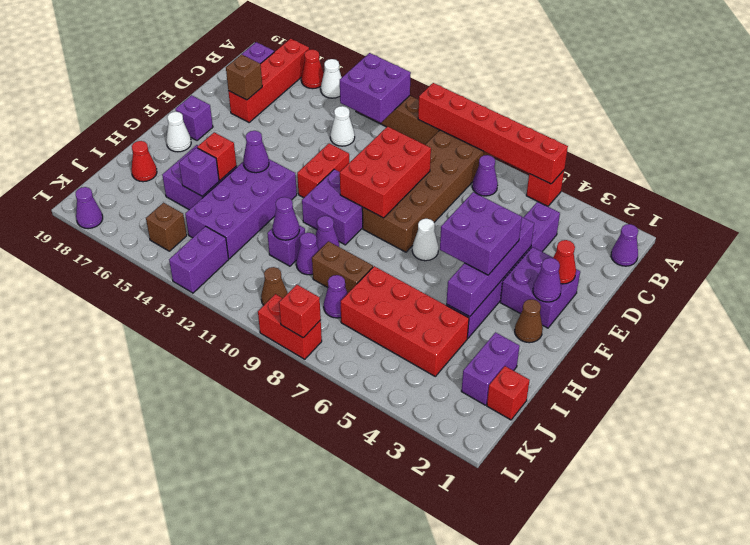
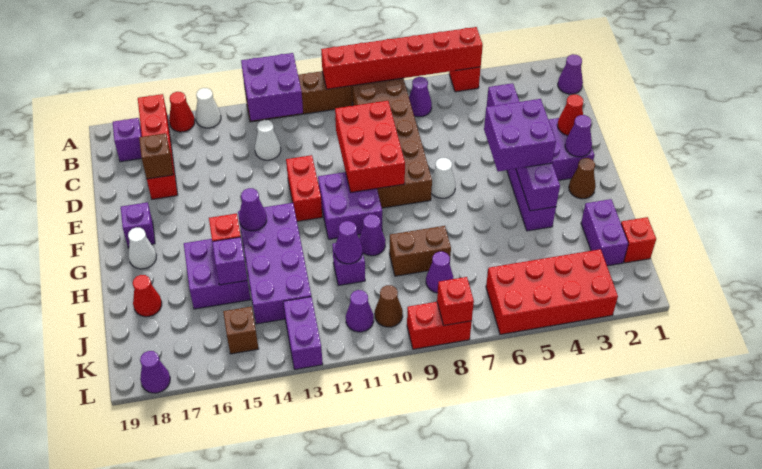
red 2x4 brick [341,266,469,376] -> red 2x4 brick moved to [486,249,618,334]
purple 1x1 cone [296,233,319,275] -> purple 1x1 cone moved to [346,290,374,332]

